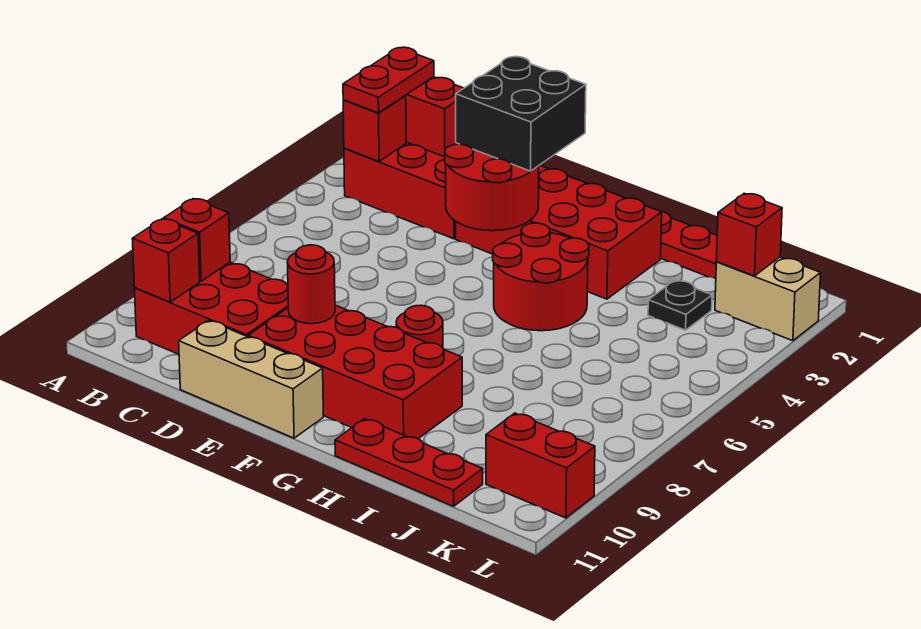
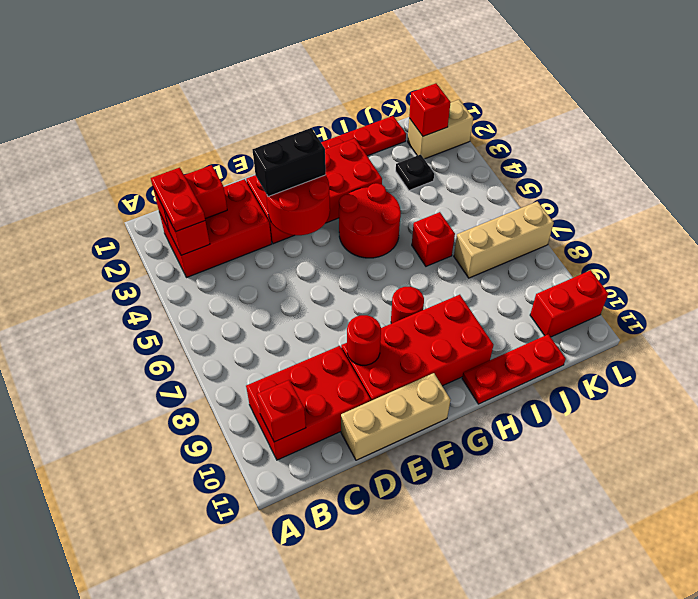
red 1x1 brick [164,199,230,281] -> red 1x1 brick moved to [412,212,455,266]
black 2x2 brick [456,57,586,171] -> black 1x2 brick [252,128,326,197]
none -> tan 1x3 brick [454,201,554,278]

